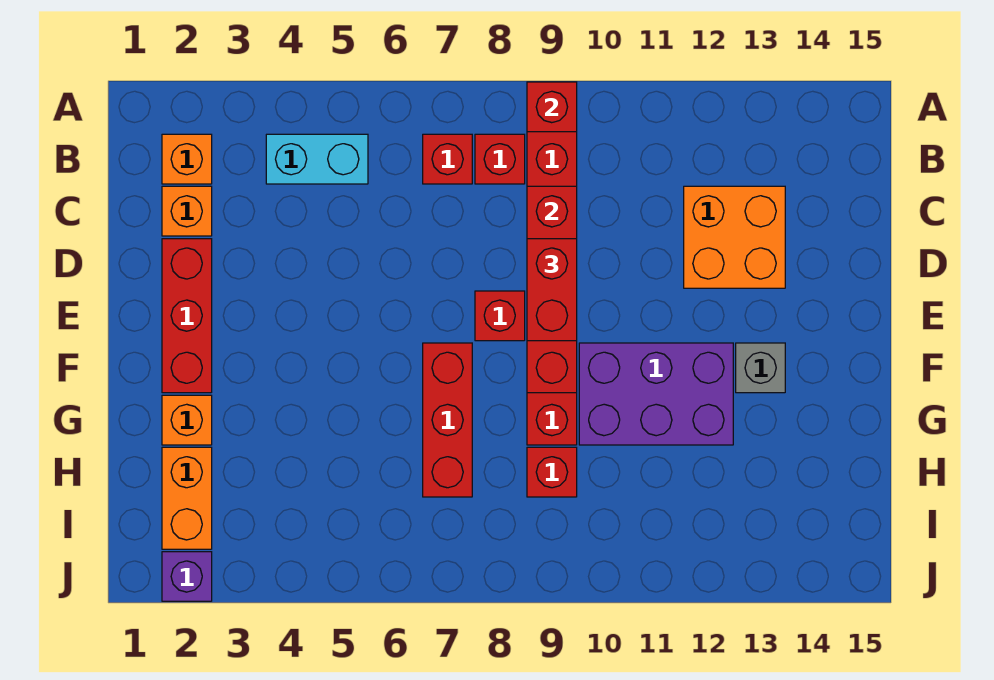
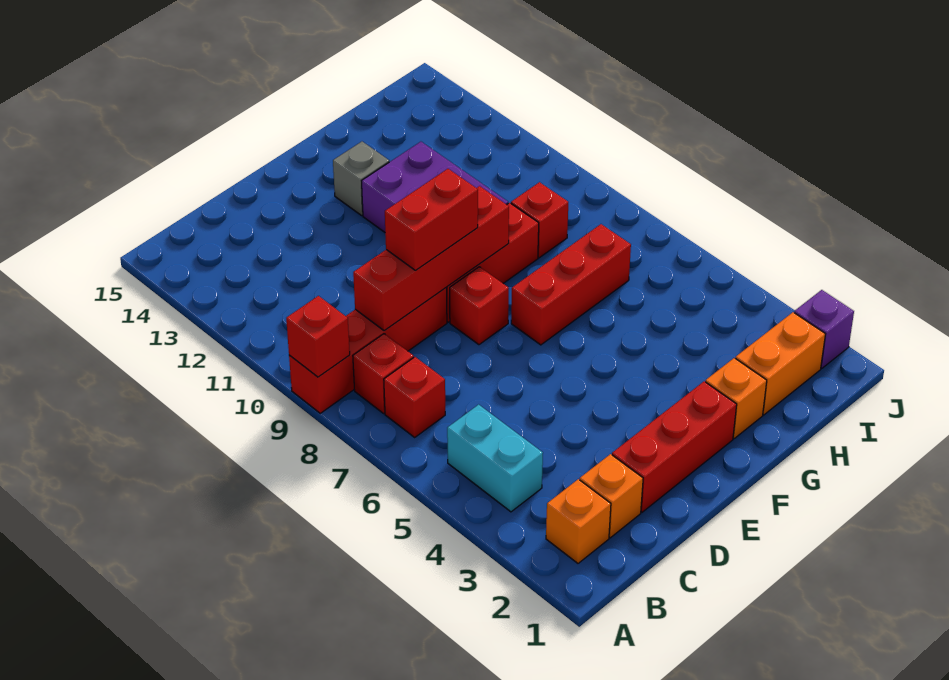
orange 2x2 brick [684,186,785,288] -> none

